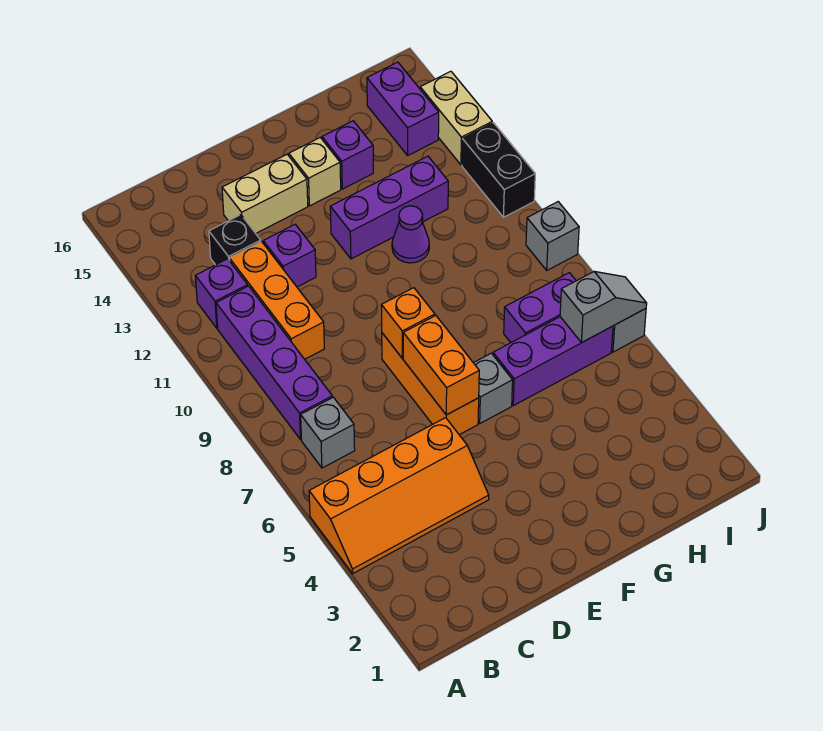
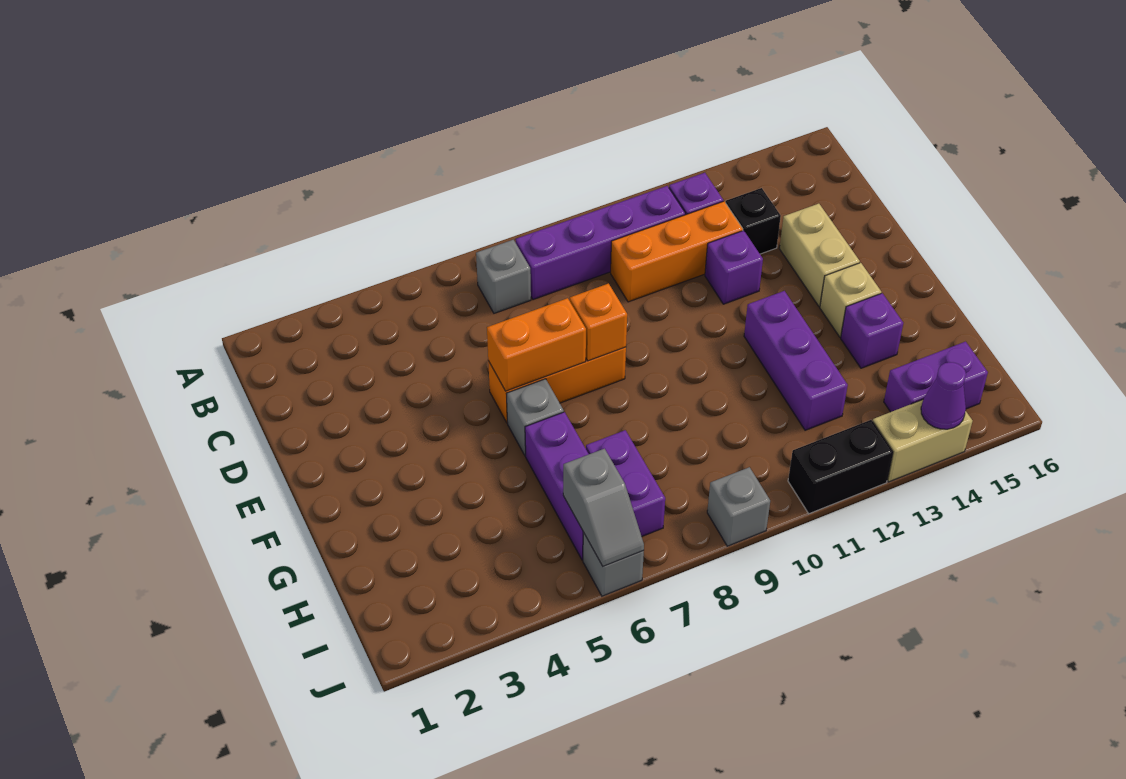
orange 2x4 slope [309,418,489,573] -> none
purple 1x1 cone [392,206,429,263] -> purple 1x1 cone moved to [921,362,966,429]

